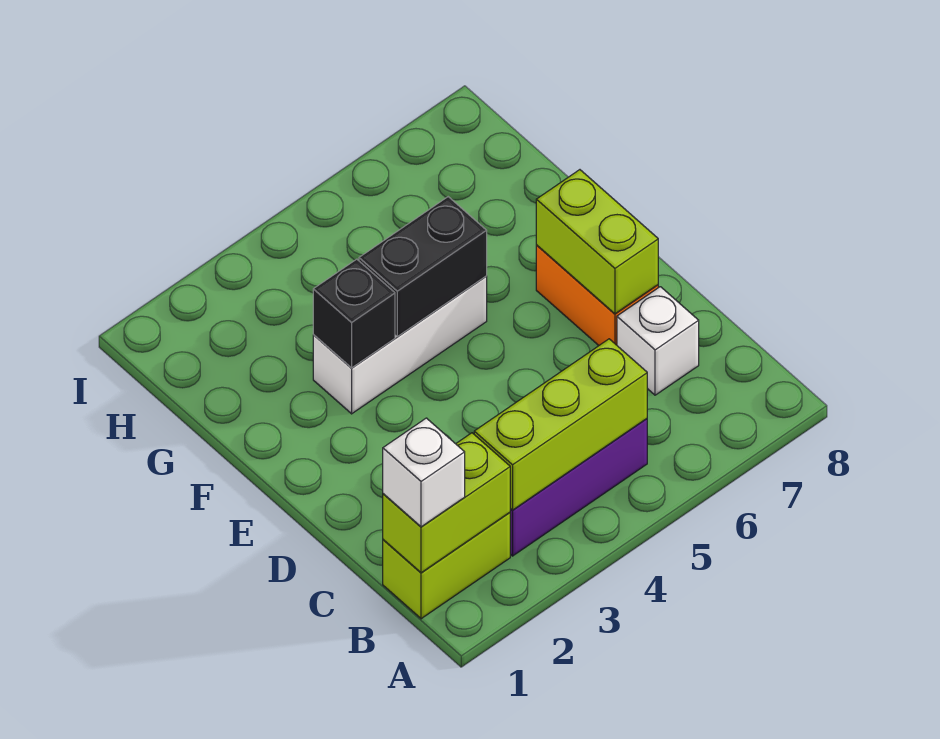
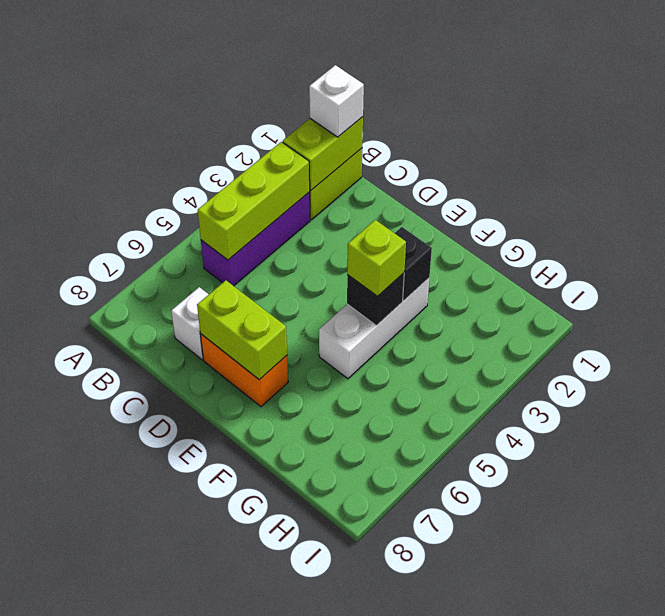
black 1x2 brick [359,197,487,336] -> black 1x1 brick [347,273,404,326]
none -> lime 1x1 brick [347,220,406,297]

